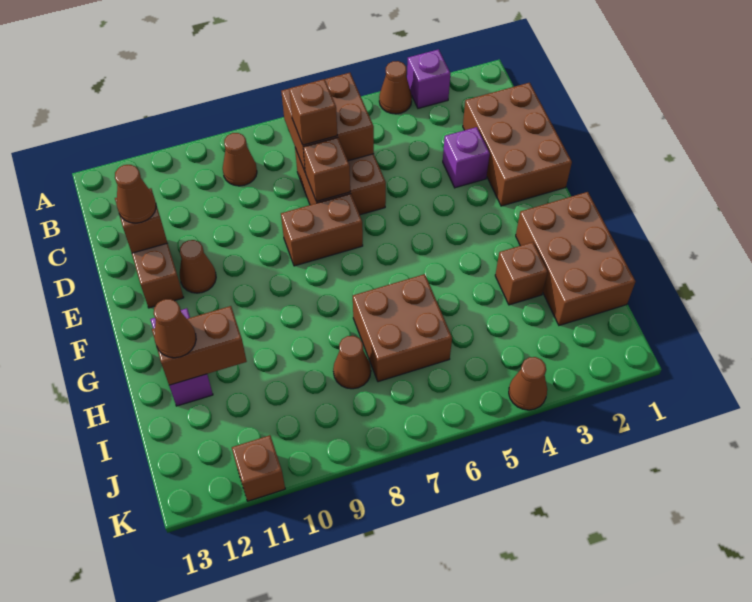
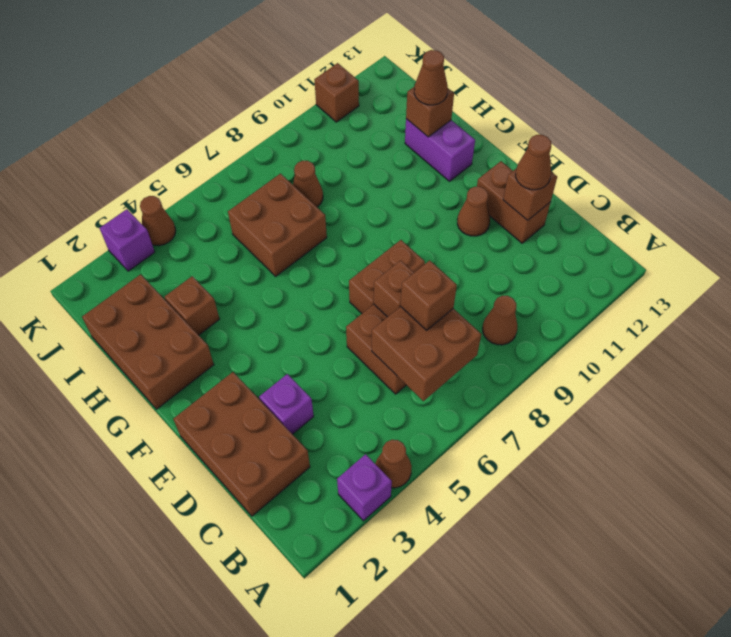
brown 1x2 brick [152,306,247,385] -> brown 1x1 brick [406,86,454,137]
none -> purple 1x1 brick [100,209,155,271]

